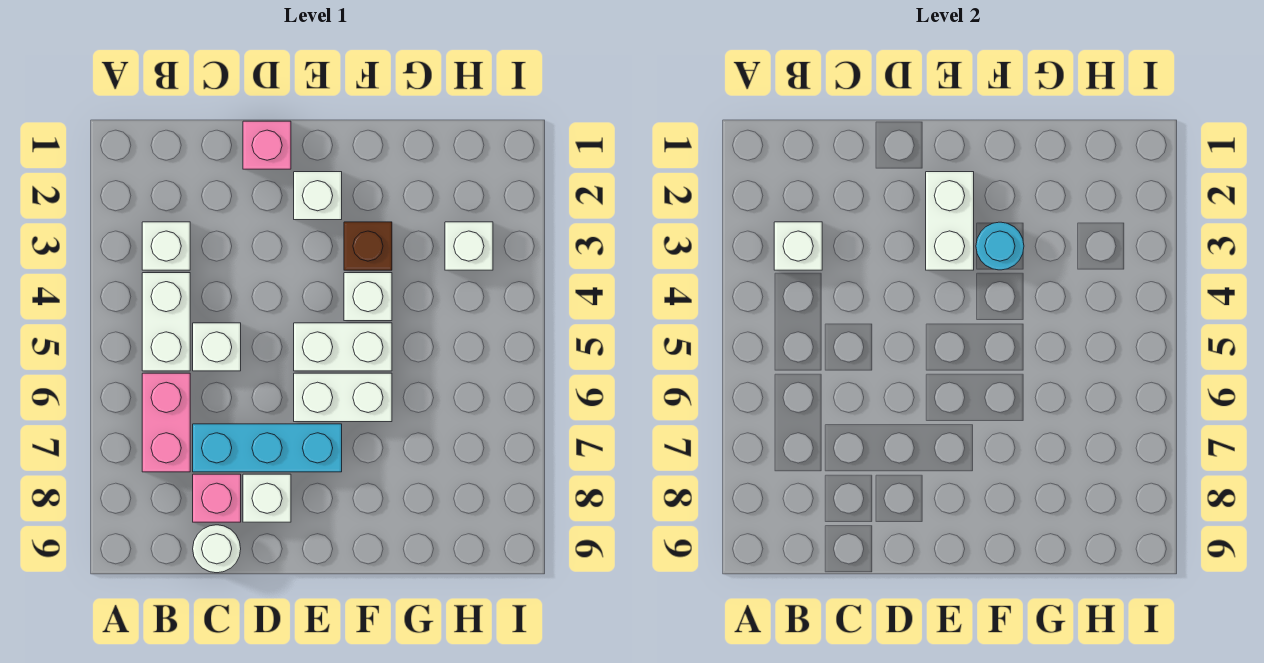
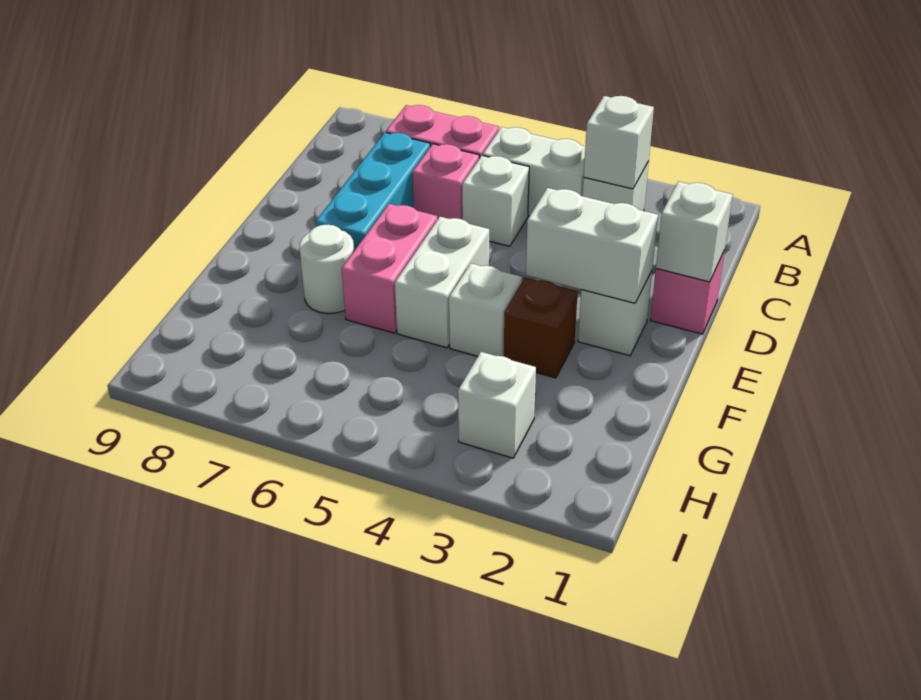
pink 1x1 brick [193,474,241,522] -> pink 1x1 brick moved to [412,144,479,220]
white 1x1 round brick [193,525,241,573] -> white 1x1 round brick moved to [300,225,354,314]
white 1x1 brick [243,474,291,522] -> white 1x1 brick moved to [656,182,733,282]
white 1x2 brick [294,373,392,422] -> pink 1x2 brick [342,204,437,333]
cyan 1x1 round brick [976,222,1024,270] -> none

